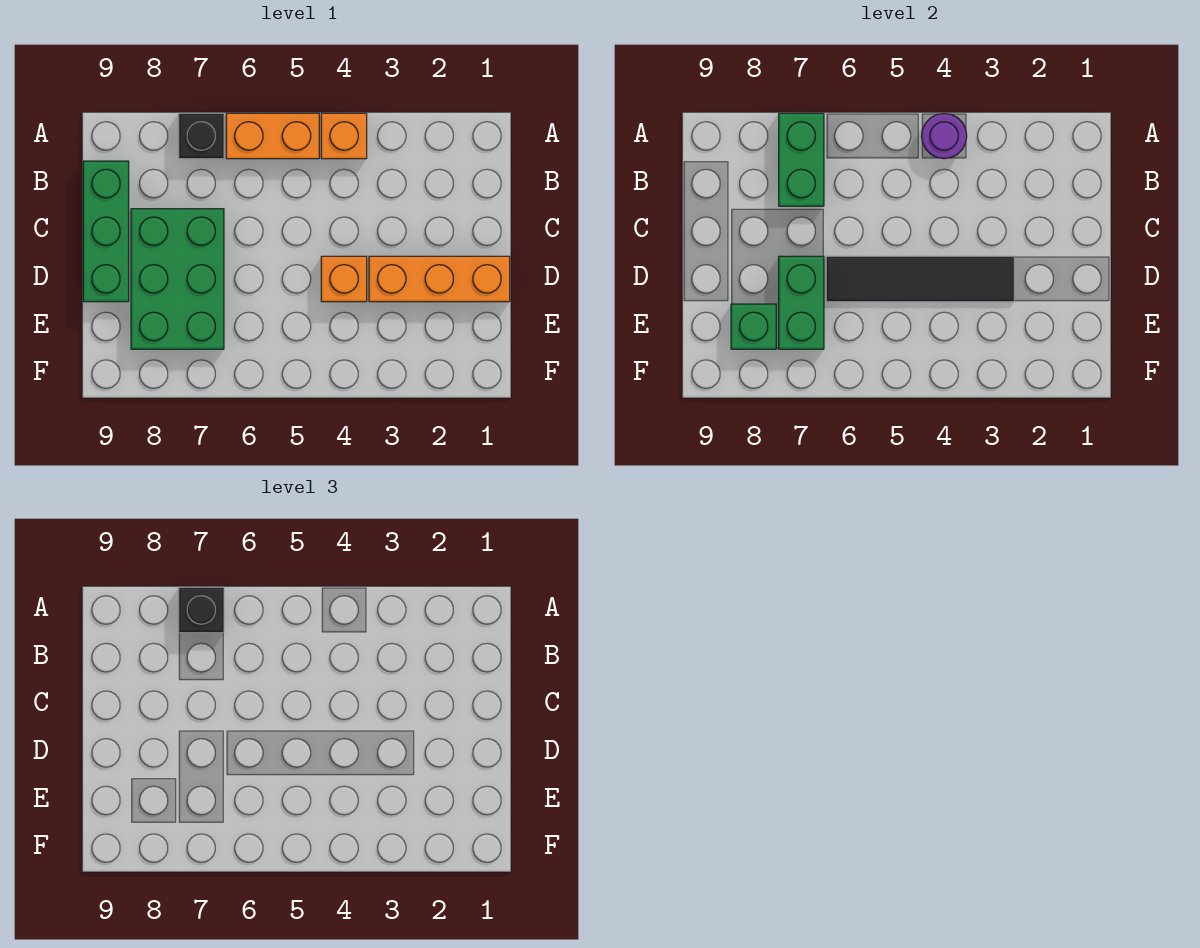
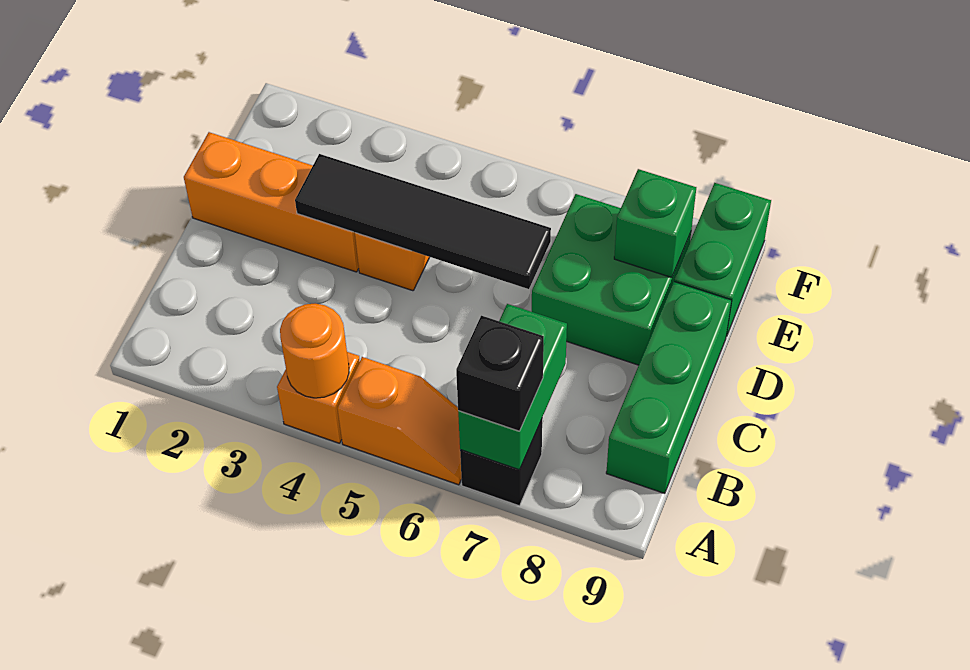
purple 1x1 round brick [922,113,967,159] -> orange 1x1 round brick [280,304,349,398]
orange 1x2 brick [226,113,319,159] -> orange 1x2 slope [337,357,462,485]
green 2x3 brick [131,209,224,349] -> green 2x2 brick [532,194,691,365]
green 1x2 brick [779,256,824,349] -> green 1x2 brick moved to [674,183,771,336]

